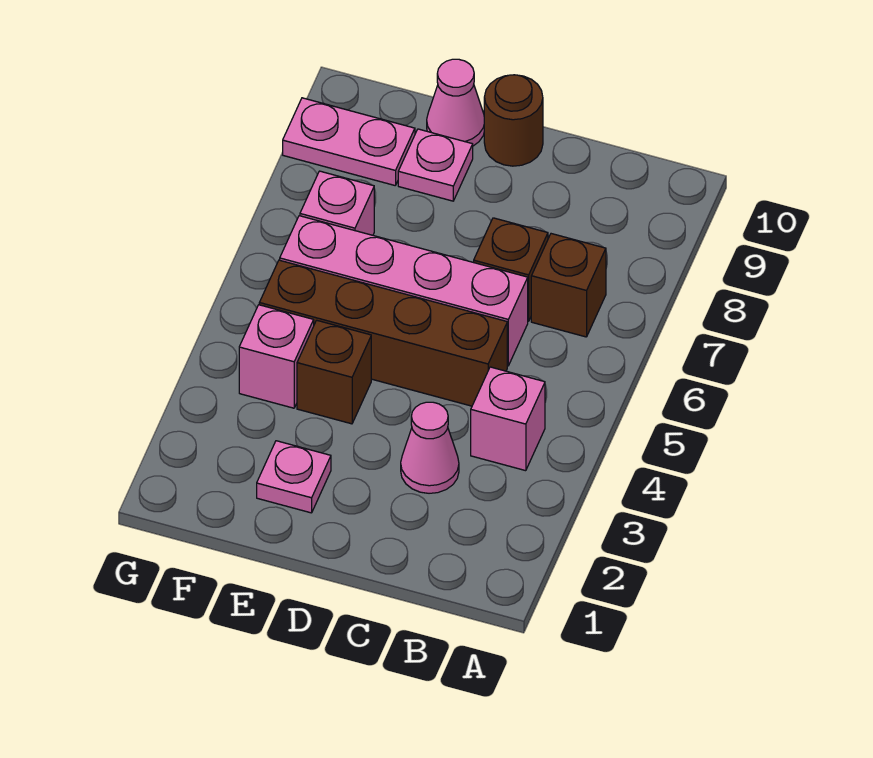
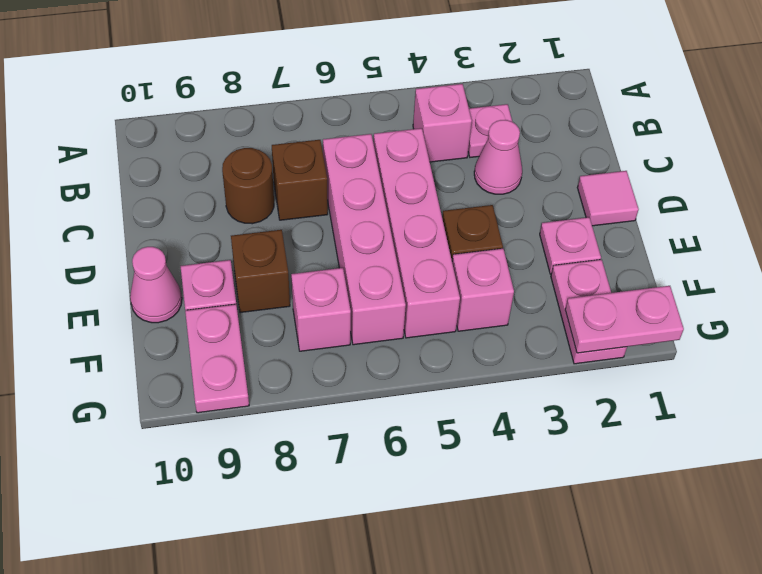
none -> pink 1x1 plate [468,104,512,157]
brown 1x1 brick [531,234,606,337] -> brown 1x1 brick moved to [231,230,290,313]
brown 1x4 brick [259,260,507,406] -> pink 1x4 brick [374,128,460,338]
none -> pink 1x1 tile [577,171,639,226]
brown 1x1 round brick [484,75,543,166] -> brown 1x1 round brick moved to [222,148,274,224]
none -> pink 1x2 plate [551,260,627,364]
none -> pink 1x2 plate [565,286,684,353]

